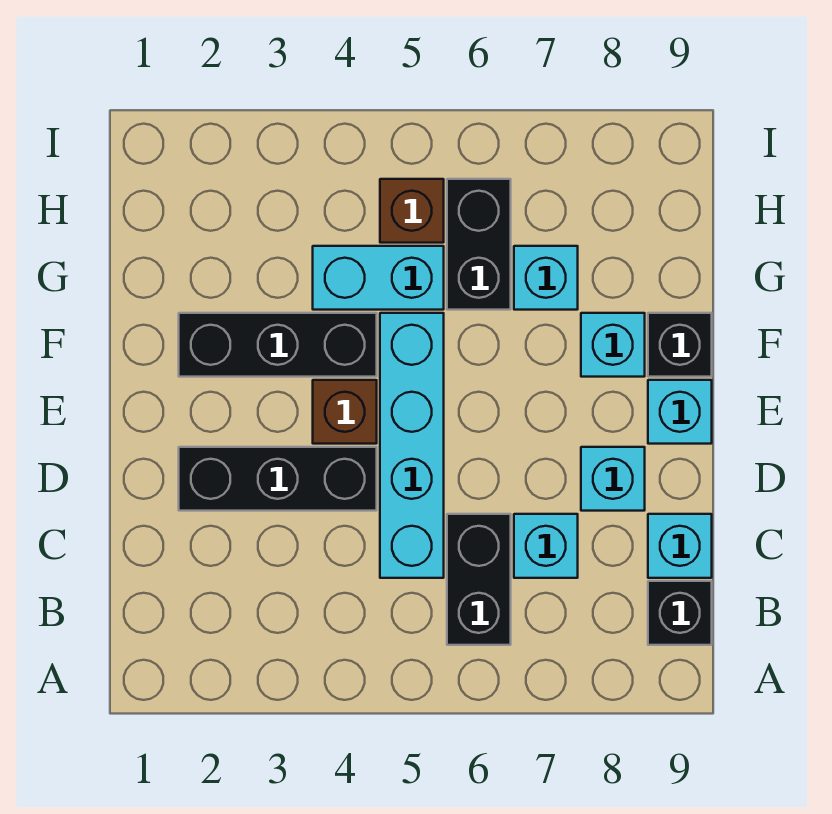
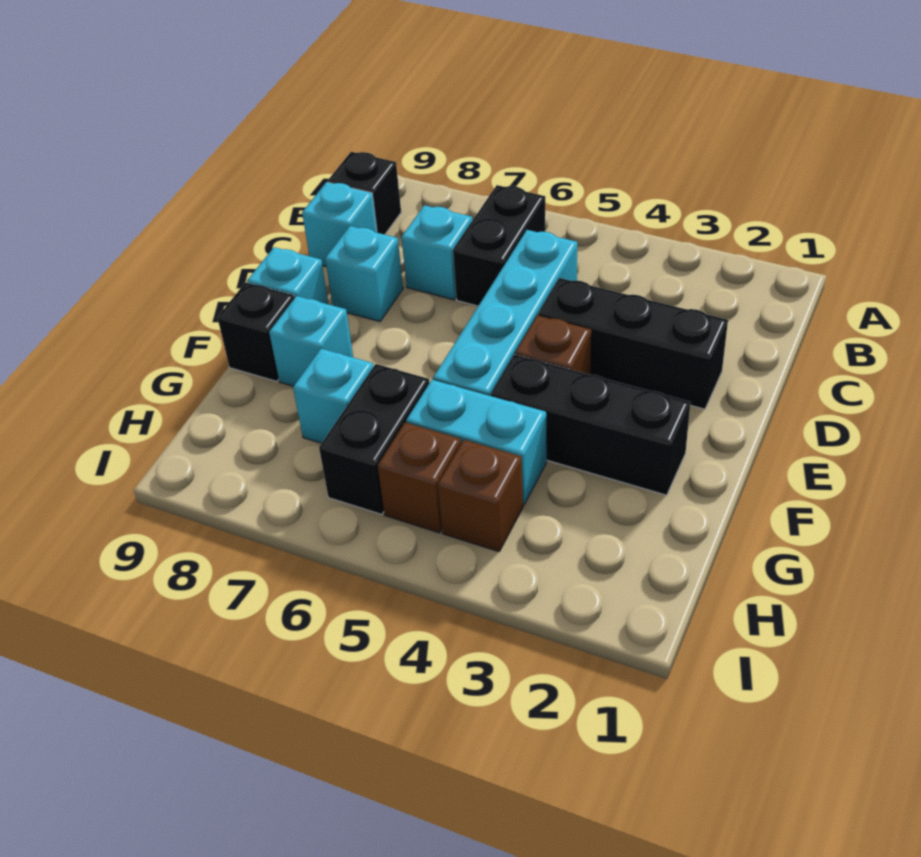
none -> brown 1x1 brick [438,440,523,552]

